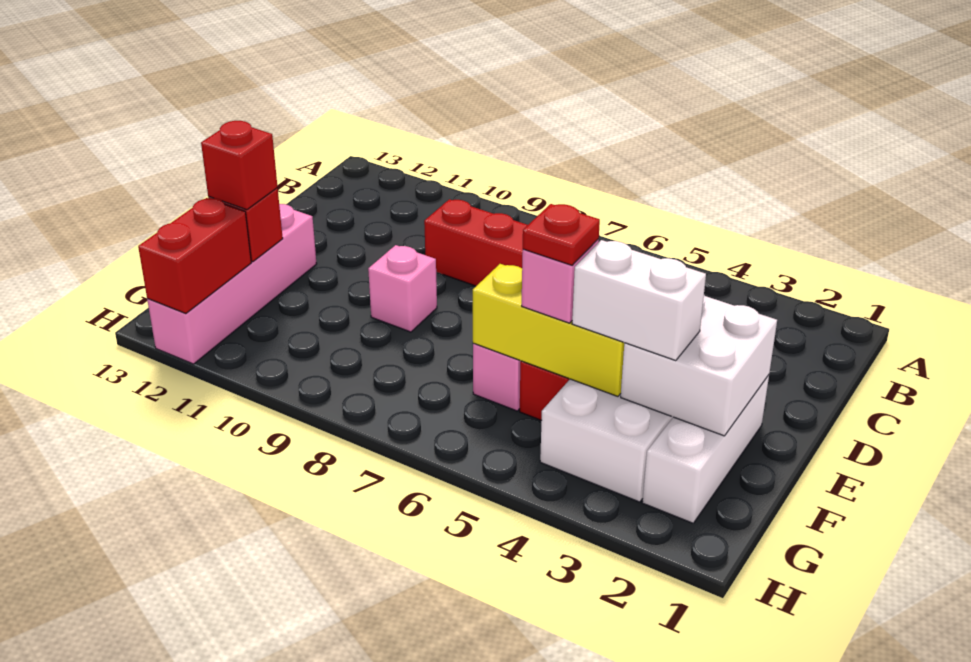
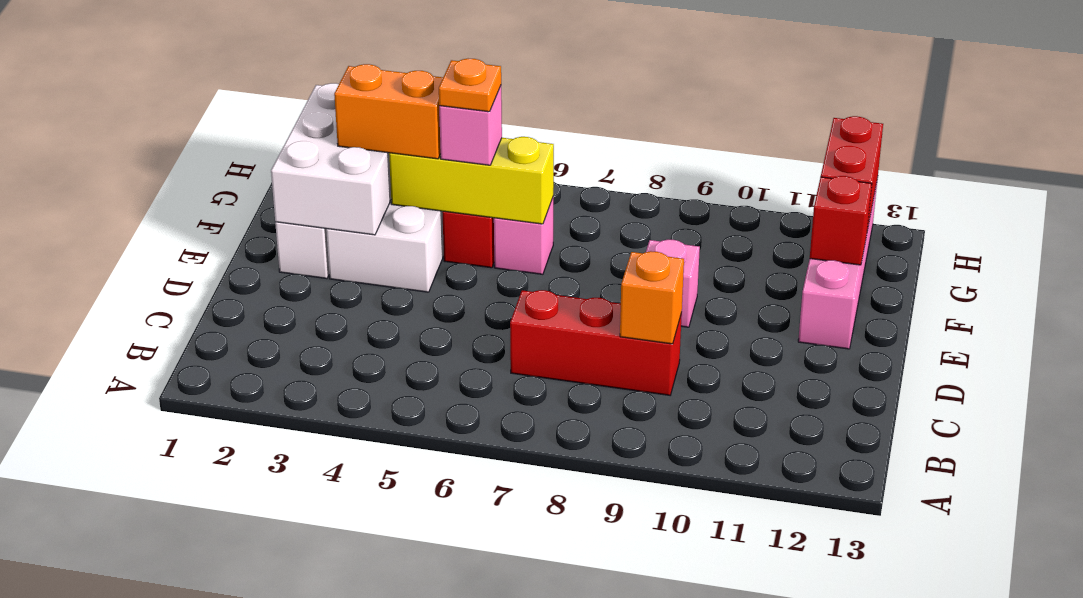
none -> orange 1x1 brick [620,251,684,344]
white 2x2 brick [621,295,777,436] -> white 2x3 brick [271,83,391,235]
white 1x2 brick [572,240,706,361] -> orange 1x2 brick [334,64,443,159]
red 1x1 plate [523,204,600,265] -> orange 1x1 plate [439,59,501,112]
red 1x1 brick [201,121,277,210] -> none

